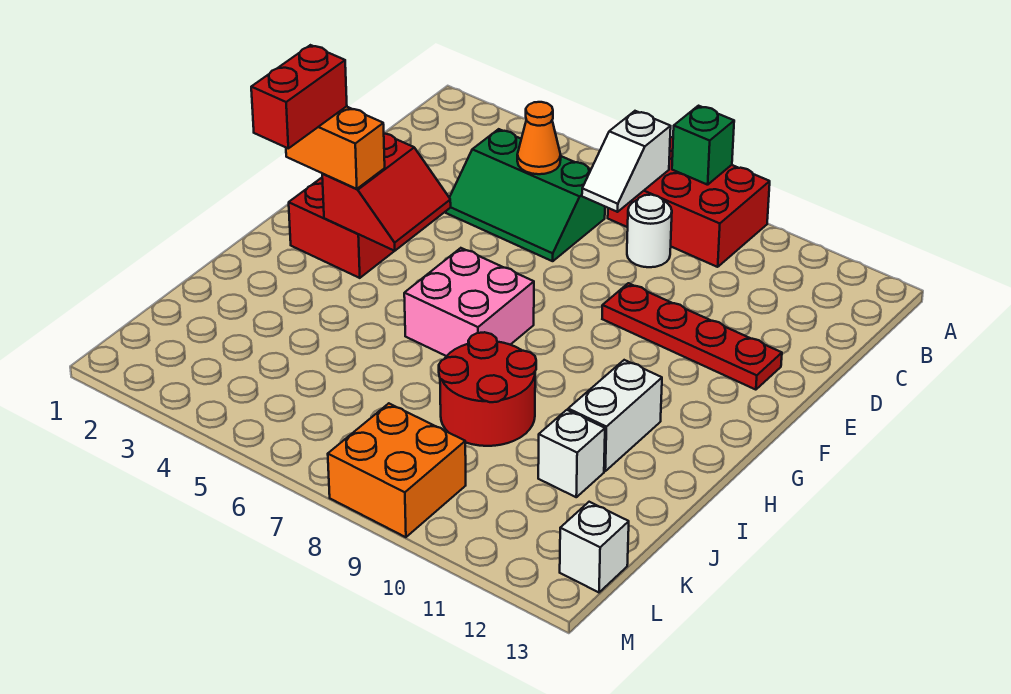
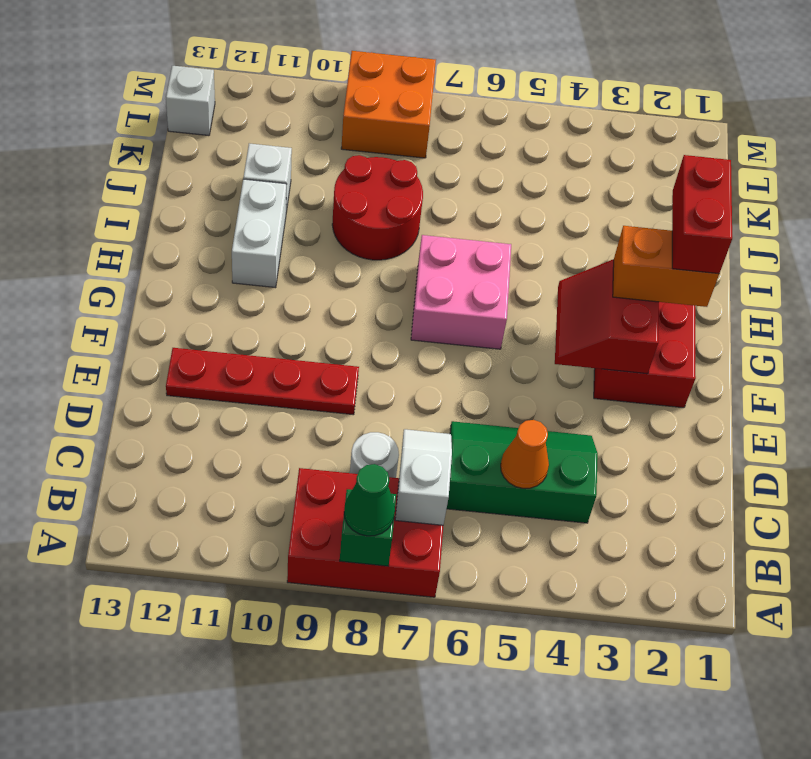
none -> green 1x1 cone [344,464,395,536]

